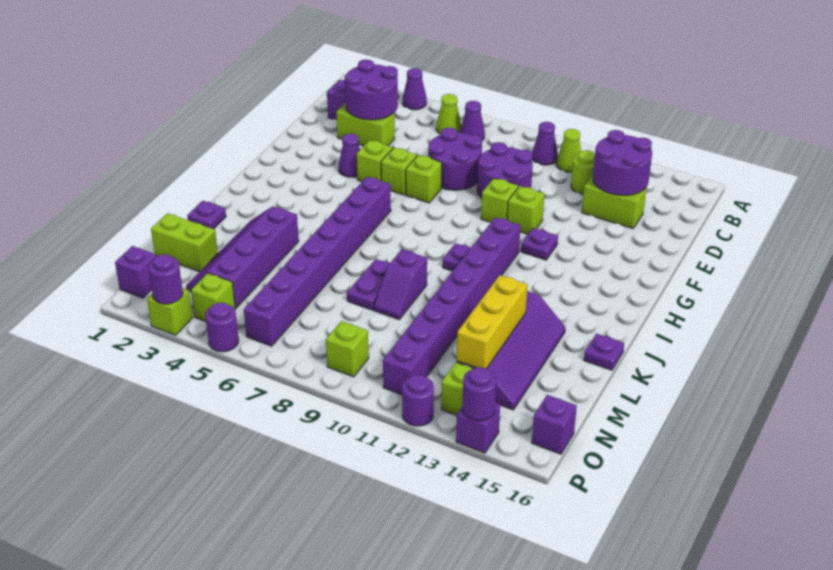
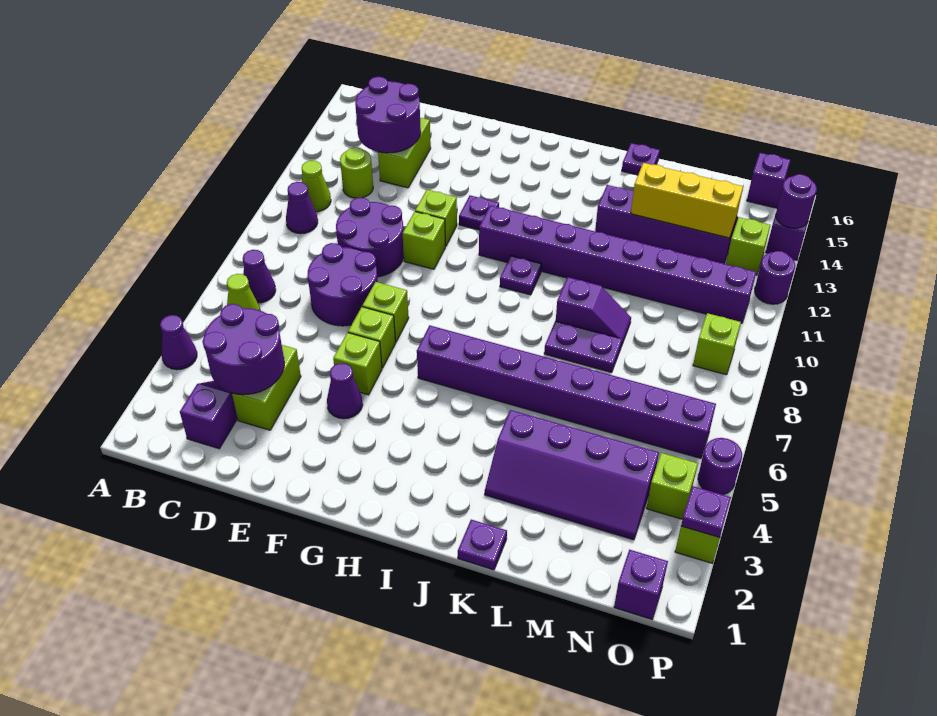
lime 1x2 brick [151,213,218,272] -> none
purple 1x1 round brick [148,254,183,304] -> purple 1x1 plate [681,486,731,538]

